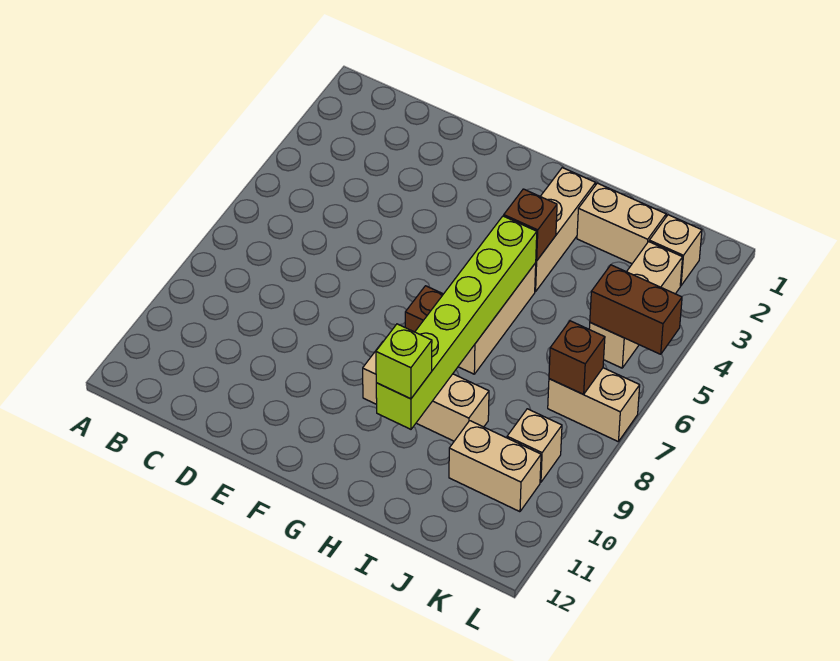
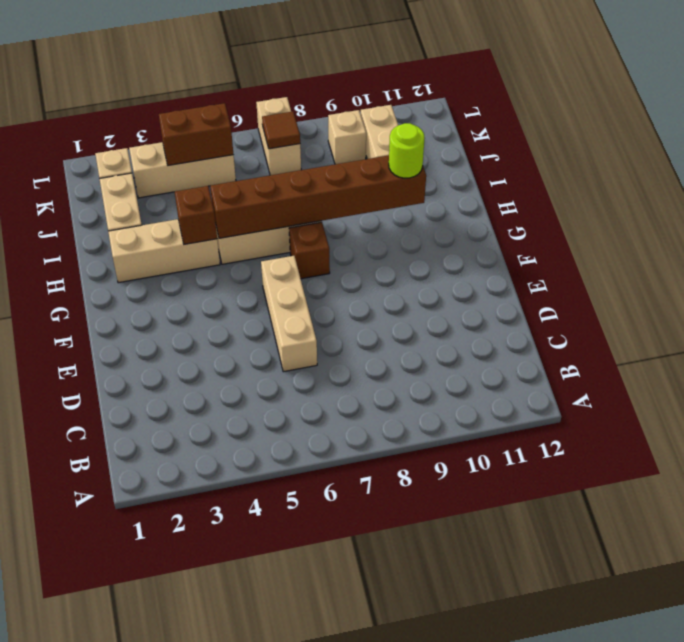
tan 1x3 brick [363,342,489,441] -> tan 1x3 brick moved to [261,256,317,372]
lime 1x6 brick [376,216,537,429] -> brown 1x6 brick [210,155,426,238]
lime 1x1 brick [376,324,432,399] -> lime 1x1 round brick [389,123,424,178]
brown 1x2 brick [590,265,682,354] -> brown 1x2 brick turned to [159,103,233,166]
brown 1x1 brick [549,321,605,394] -> brown 1x1 tile [262,111,300,149]

